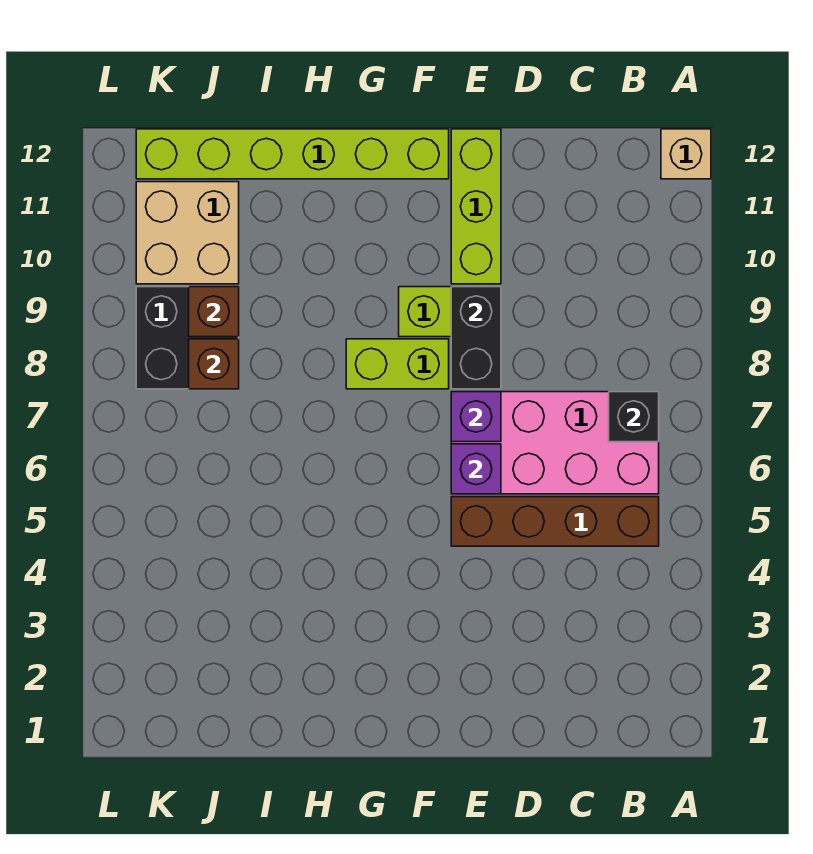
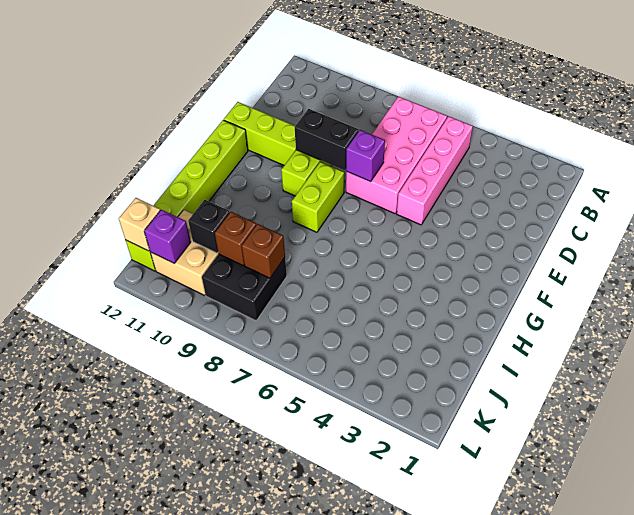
tan 1x1 brick [661,129,711,179] -> tan 1x1 brick moved to [119,198,160,251]
brown 1x4 brick [451,497,659,546] -> pink 1x4 brick [397,116,473,225]
black 1x1 brick [609,392,659,442] -> black 1x1 brick moved to [188,200,230,253]
purple 1x1 brick [451,444,501,494] -> purple 1x1 brick moved to [144,210,191,263]

